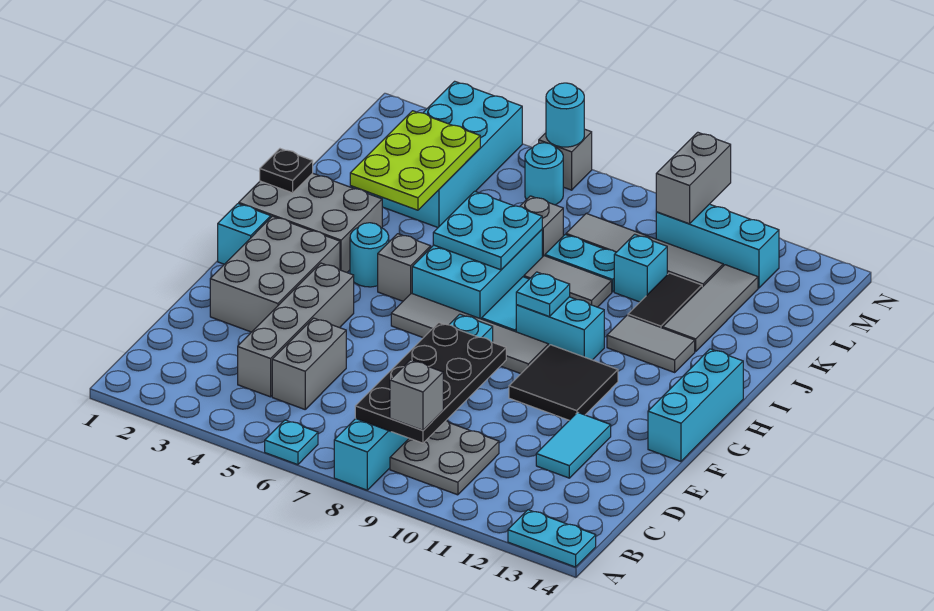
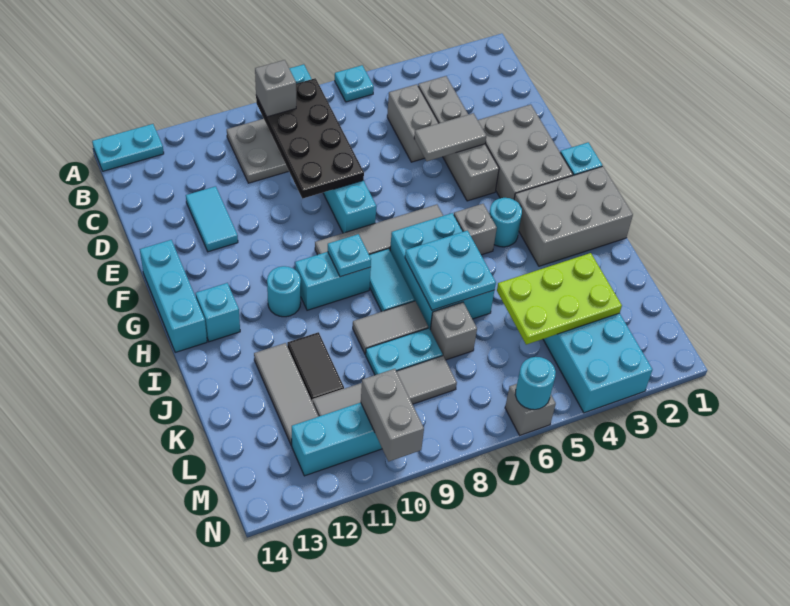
black 2x2 tile [509,345,618,420] -> none
black 1x1 plate [260,149,313,193] -> none
grey 1x2 tile [607,315,695,372] -> grey 1x2 tile moved to [414,113,486,161]
lime 2x3 plate [350,111,480,210] -> lime 2x3 plate turned to [497,253,622,345]
cyan 1x1 brick [614,234,667,302] -> cyan 1x1 brick moved to [196,283,240,342]
cyan 1x1 round brick [525,143,563,205] -> cyan 1x1 round brick moved to [267,266,301,317]

